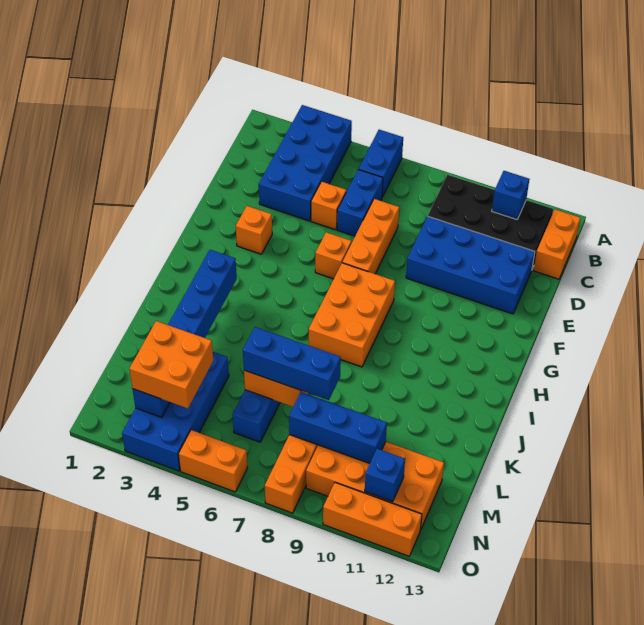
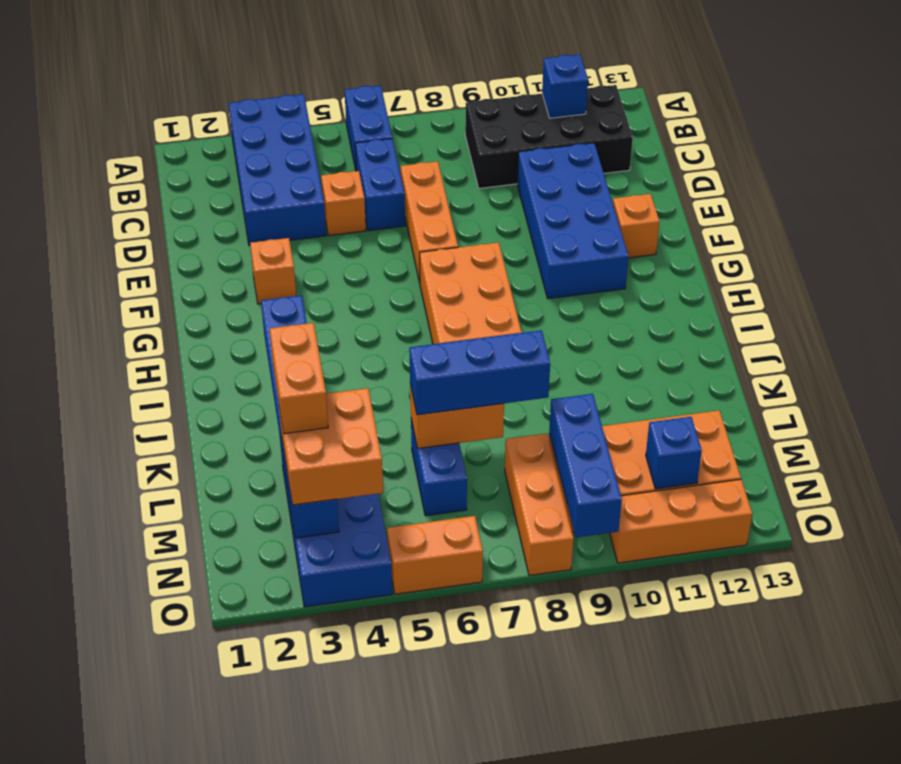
orange 1x2 brick [533,209,580,279] -> orange 1x2 brick moved to [270,323,328,434]
blue 2x4 brick [406,216,535,314] -> blue 2x4 brick turned to [517,143,628,299]
orange 1x1 brick [315,232,351,279] -> orange 1x1 brick moved to [613,194,660,258]
blue 1x3 brick [289,392,387,463] -> blue 1x3 brick turned to [549,394,622,537]

